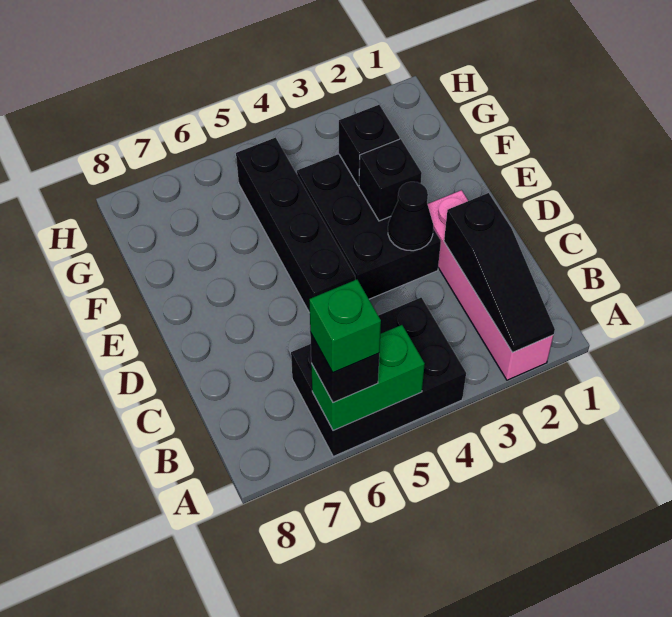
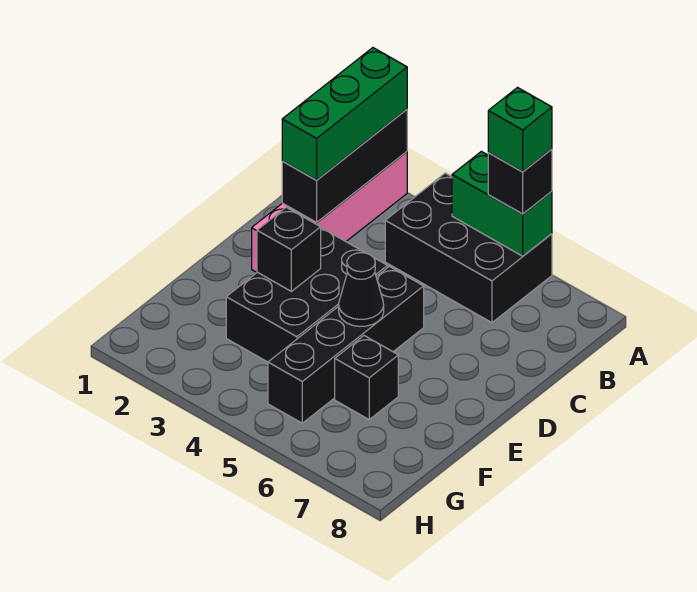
black 1x3 slope [444,193,555,352] -> black 1x3 brick [282,109,407,222]
none -> green 1x3 brick [282,48,407,180]
black 1x1 cone [388,182,433,251] -> black 1x1 cone moved to [339,253,384,327]
black 1x1 brick [339,105,400,186] -> black 1x1 brick moved to [335,336,398,419]

